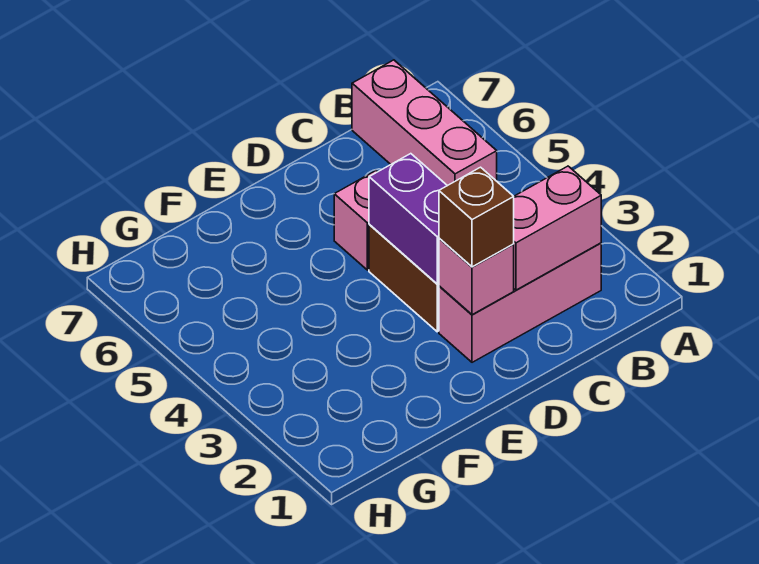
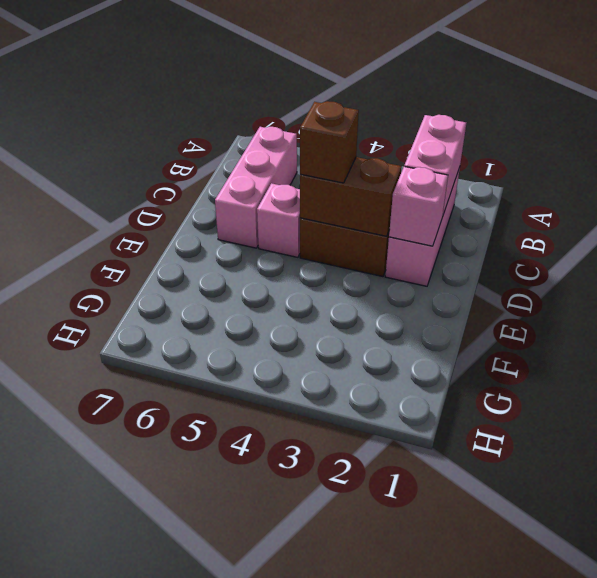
pink 1x3 brick [352,60,497,186] -> pink 1x3 brick turned to [215,127,297,248]
brown 1x1 brick [439,167,514,267] -> brown 1x1 brick moved to [300,101,359,183]
purple 1x2 brick [369,154,447,284] -> brown 1x2 brick [300,157,402,236]

